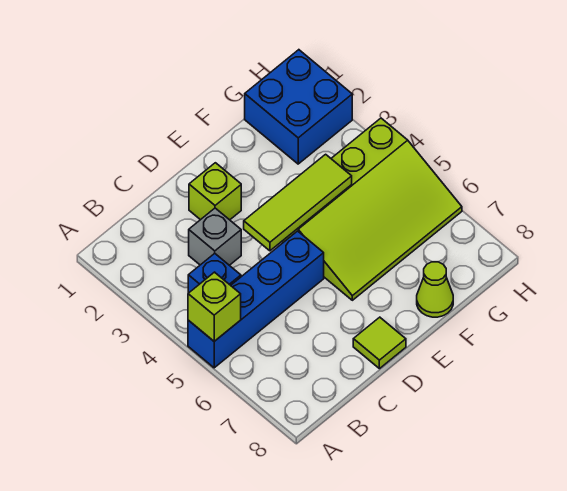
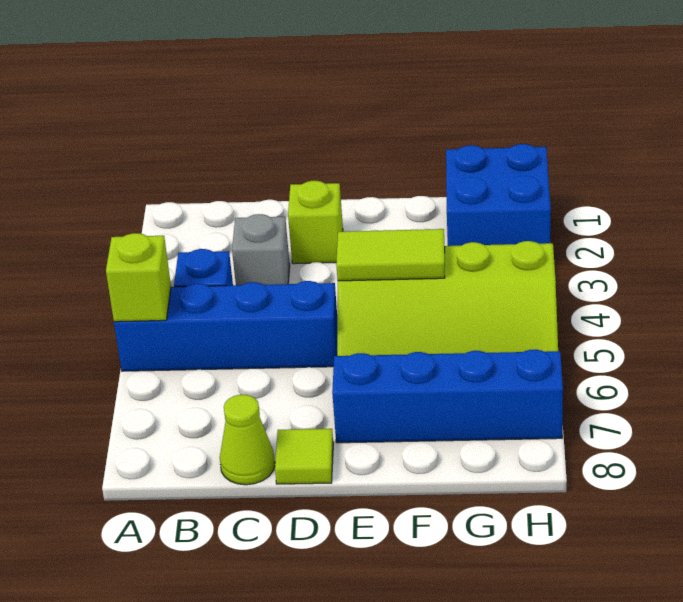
lime 1x3 tile [244,154,352,251] -> lime 1x2 tile [336,229,445,281]
none -> blue 1x4 brick [332,349,563,443]
lime 1x1 cone [417,262,453,317] -> lime 1x1 cone moved to [220,395,275,485]

